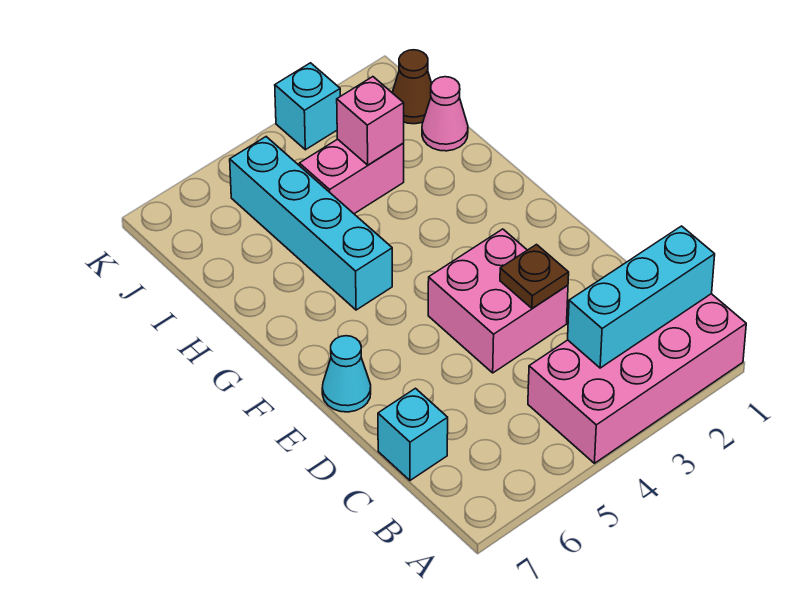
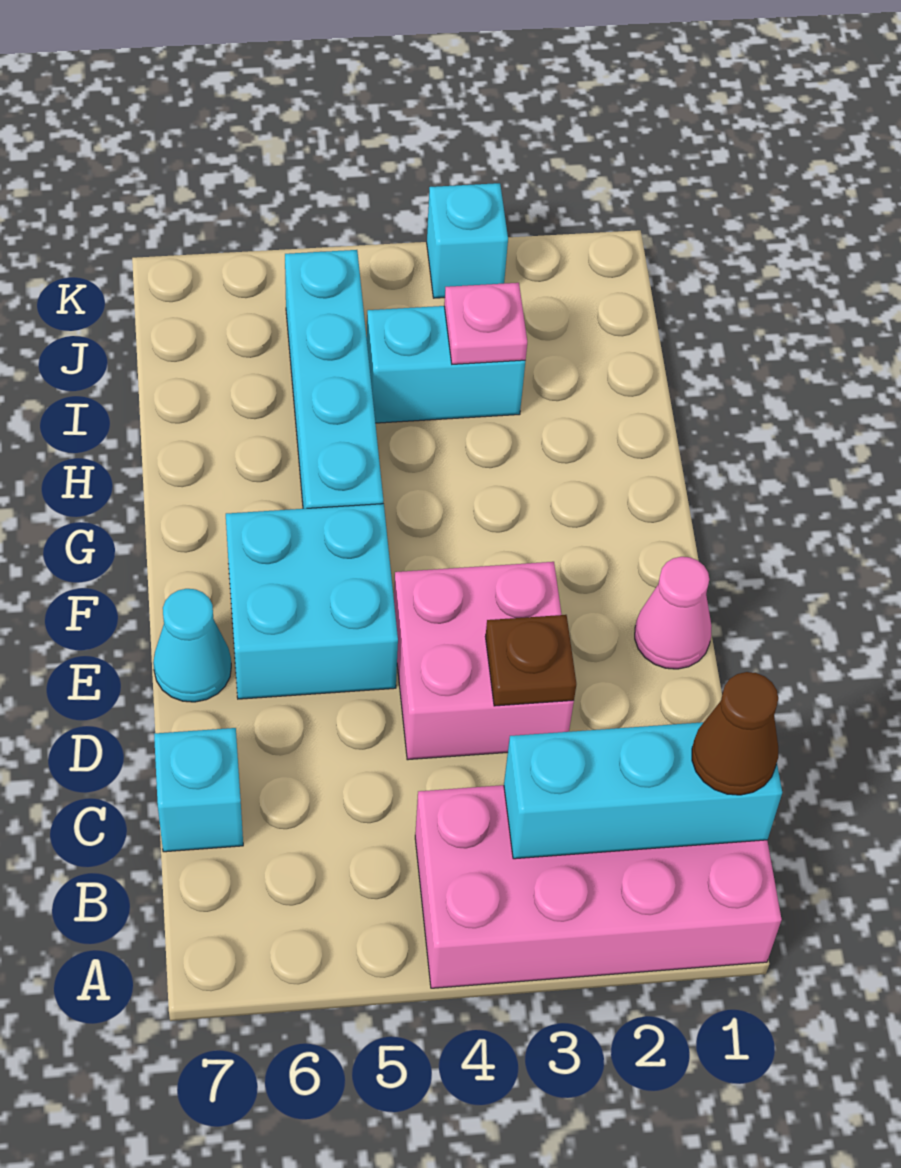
none -> cyan 2x2 brick [226,504,398,699]
pink 1x1 cone [422,77,468,151] -> pink 1x1 cone moved to [635,557,712,669]
pink 1x2 brick [299,139,404,214] -> cyan 1x2 brick [367,306,525,423]
pink 1x1 brick [337,77,404,165] -> pink 1x1 plate [444,283,527,364]
brown 1x1 cone [392,50,432,124] -> brown 1x1 cone moved to [692,672,778,795]

